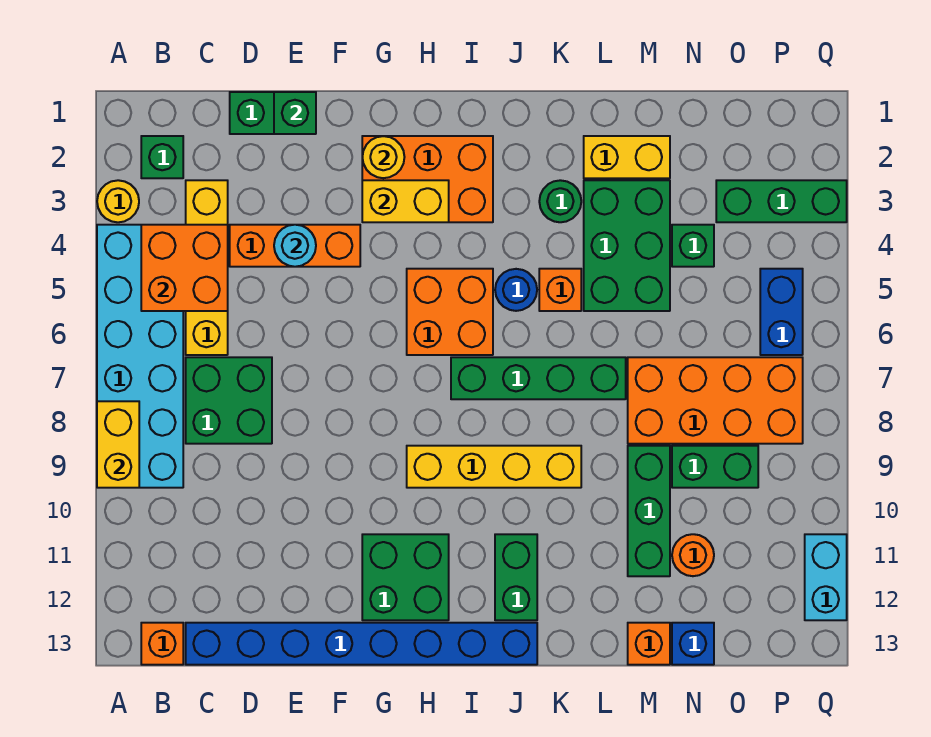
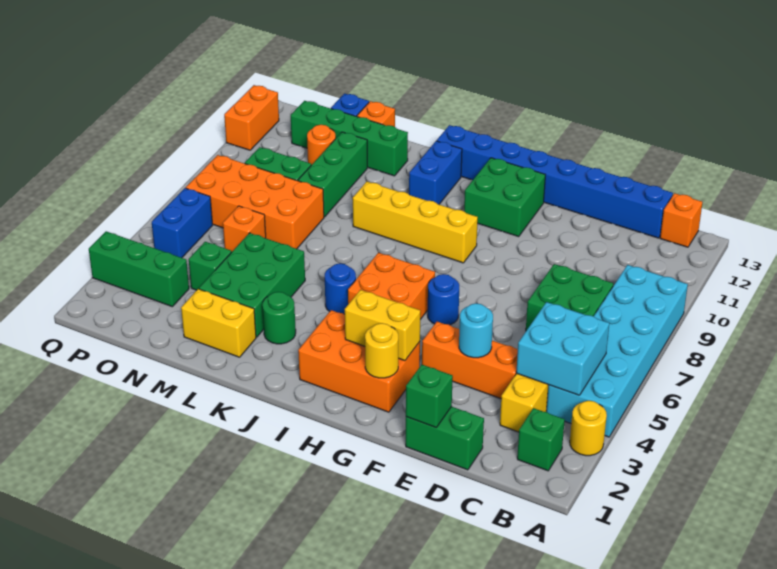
yellow 1x2 brick [97,401,139,488] -> none
orange 2x2 brick [141,225,228,311] -> cyan 2x2 brick [516,302,609,395]
none -> blue 1x1 round brick [428,274,459,325]
green 1x4 brick [451,357,626,399] -> green 1x4 brick moved to [291,101,408,176]
green 1x2 brick [495,534,537,620] -> blue 1x2 brick [409,141,462,204]
orange 1x1 brick [539,269,581,311] -> orange 1x1 brick moved to [223,206,266,251]
cyan 1x2 brick [805,534,847,620] -> orange 1x2 brick [224,85,279,150]

